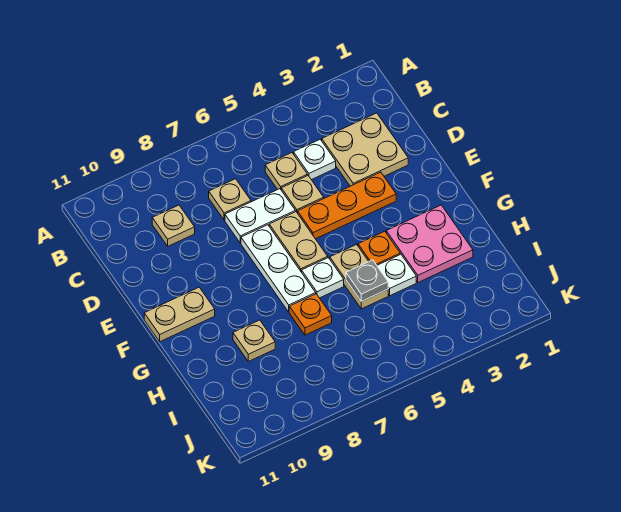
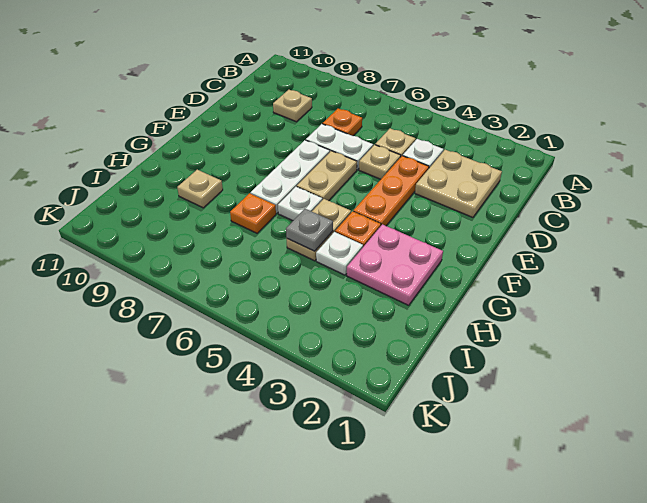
tan 1x1 plate [209,179,251,220] -> orange 1x1 plate [323,109,362,136]
orange 1x3 plate [298,172,396,239] -> orange 1x3 plate turned to [353,156,429,226]
tan 1x2 plate [144,287,215,342] -> none

